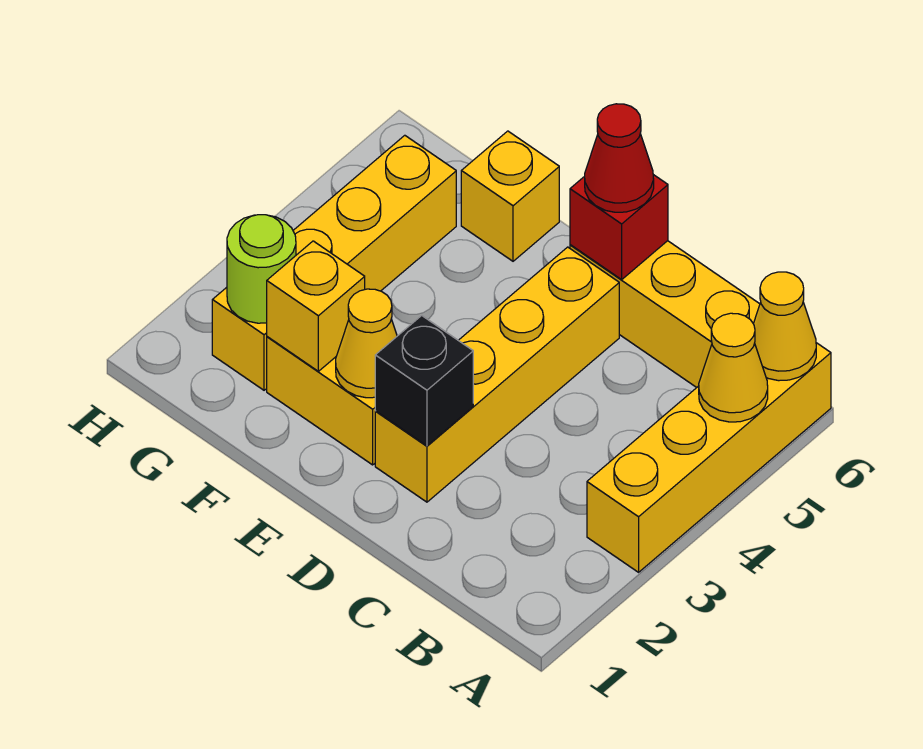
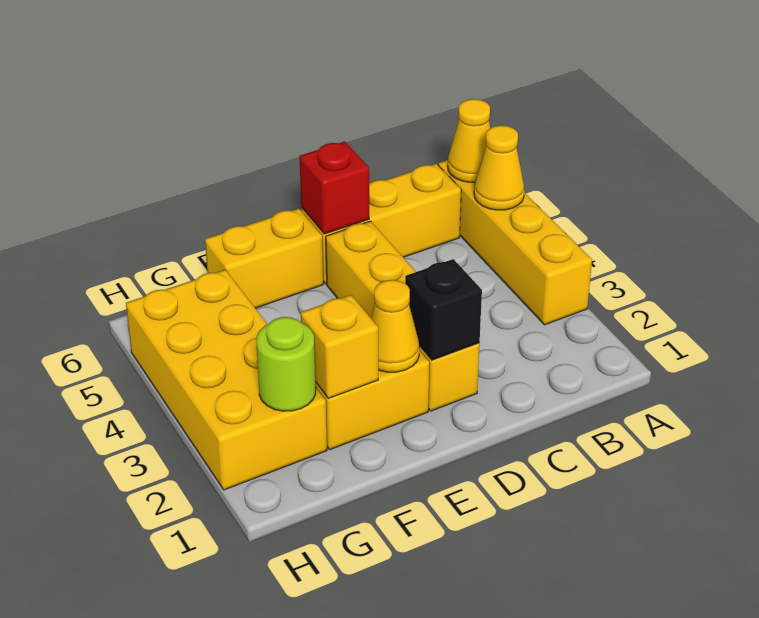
red 1x1 cone [585,104,654,212] -> none
yellow 1x1 brick [461,131,559,261] -> yellow 1x2 brick [205,208,323,308]
yellow 1x4 brick [212,135,456,390] -> yellow 2x4 brick [126,270,327,490]

